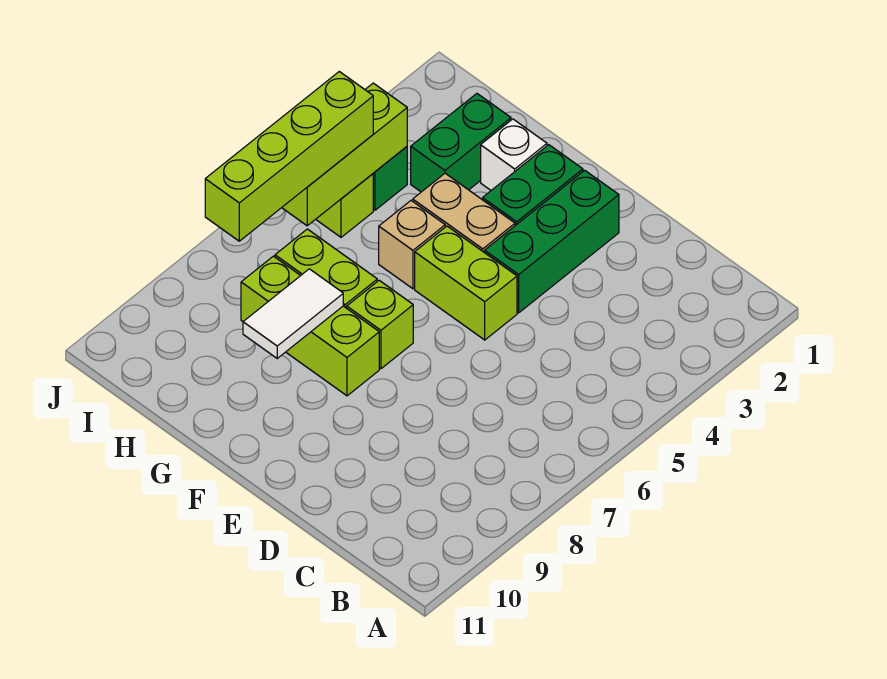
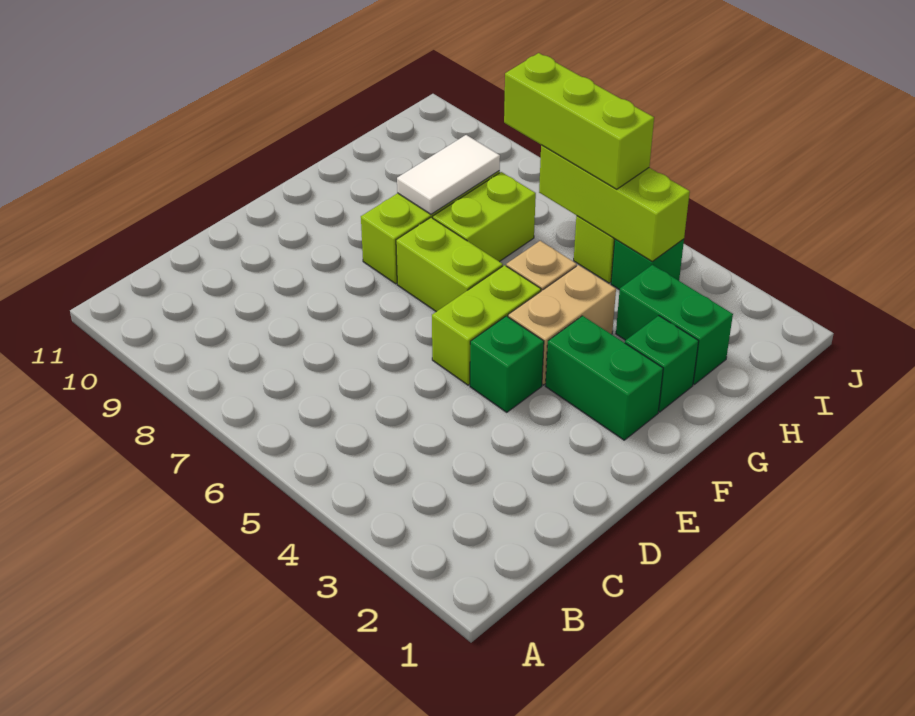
green 1x3 brick [485,170,619,313] -> green 1x1 brick [470,316,544,412]
lime 1x1 brick [347,280,413,369] -> lime 1x2 brick [396,218,503,312]
white 1x1 brick [481,119,547,190] -> green 1x1 brick [625,316,699,412]
white 1x2 tile [243,269,343,358] -> white 1x2 tile turned to [397,135,500,214]
lime 1x4 brick [205,72,373,241] -> lime 1x3 brick [504,53,654,189]

